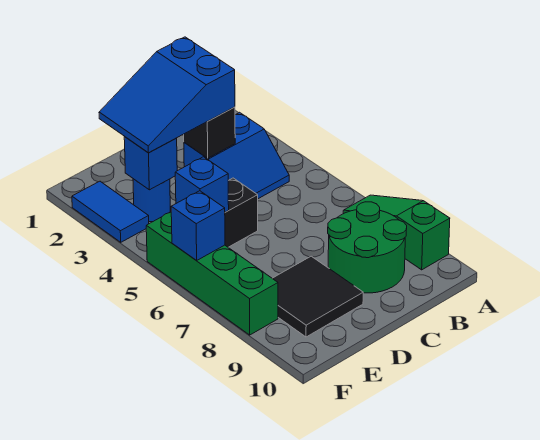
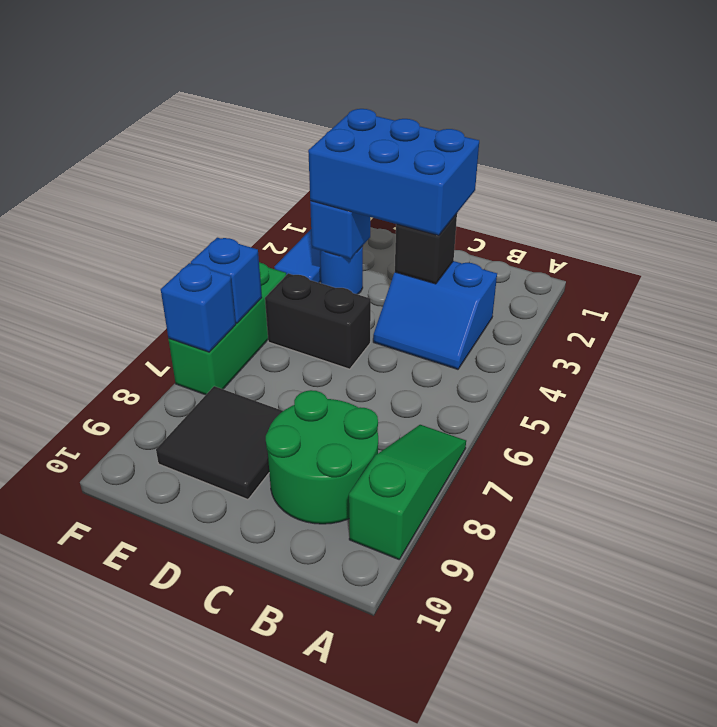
blue 2x3 slope [99,37,235,153] -> blue 2x3 brick [308,109,479,236]
blue 1x1 brick [175,157,229,212] -> blue 1x1 brick moved to [161,263,236,352]
green 1x4 brick [146,212,278,335] -> green 1x3 brick [168,262,286,395]

